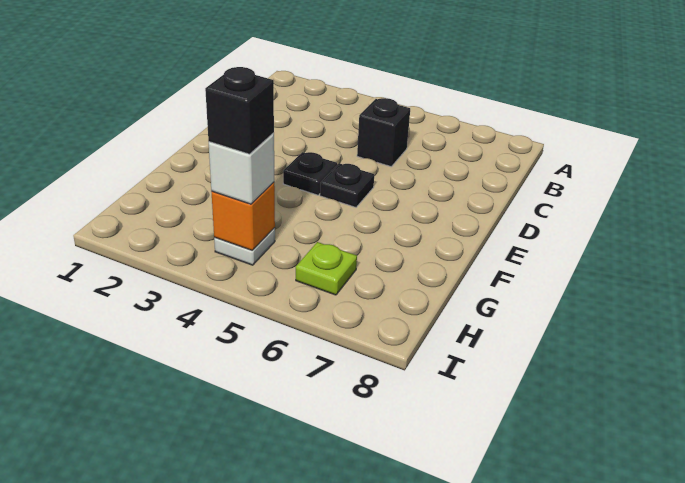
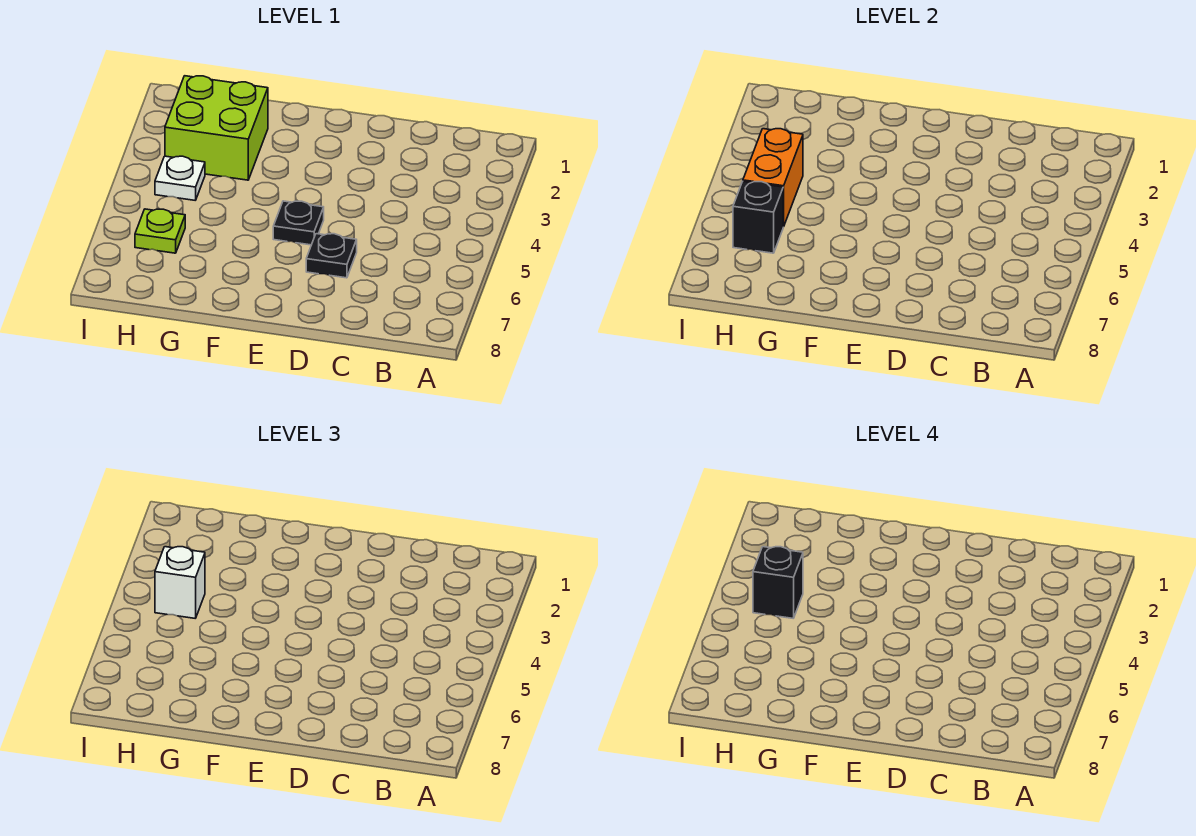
black 1x1 brick [357,98,410,166] -> black 1x1 brick moved to [733,181,783,253]
black 1x1 plate [283,152,337,195] -> black 1x1 plate moved to [306,234,357,278]
none -> lime 2x2 brick [165,76,268,180]
orange 1x1 brick [212,182,275,250] -> orange 1x2 brick [743,129,803,227]

